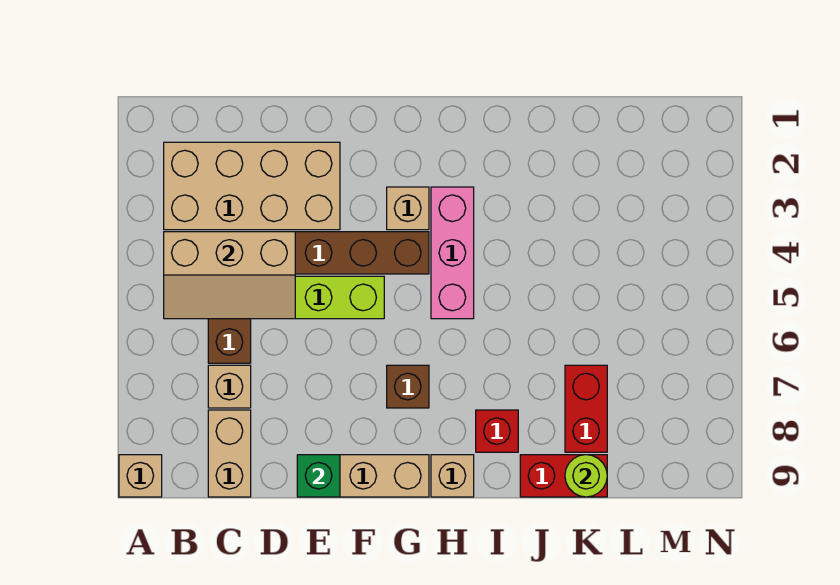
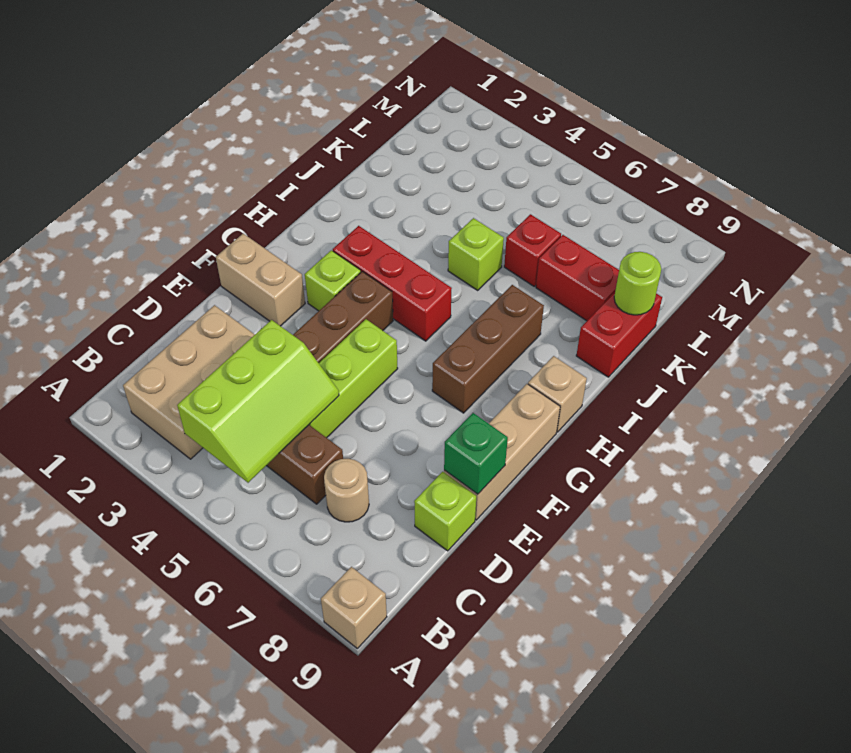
tan 2x4 brick [164,142,340,230] -> tan 2x3 brick [123,305,255,459]
tan 2x3 slope [164,232,295,319] -> lime 2x3 slope [177,320,339,483]
tan 1x1 brick [208,365,251,408] -> tan 1x1 round brick [324,459,369,522]
tan 1x2 brick [208,410,251,497] -> tan 1x2 brick moved to [216,234,305,326]
none -> lime 1x1 brick [414,472,476,551]
tan 1x1 brick [387,187,429,230] -> lime 1x1 brick [305,250,361,311]
brown 1x1 brick [387,365,429,408] -> brown 1x3 brick [432,285,544,413]
pink 1x3 brick [431,187,474,319] -> red 1x3 brick [333,226,452,341]
red 1x1 brick [476,410,518,452] -> red 1x1 brick moved to [504,214,561,286]
none -> lime 1x1 brick [448,218,504,290]

